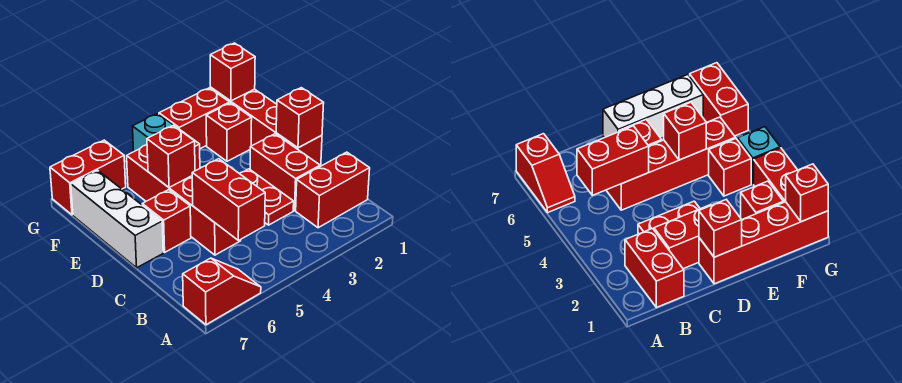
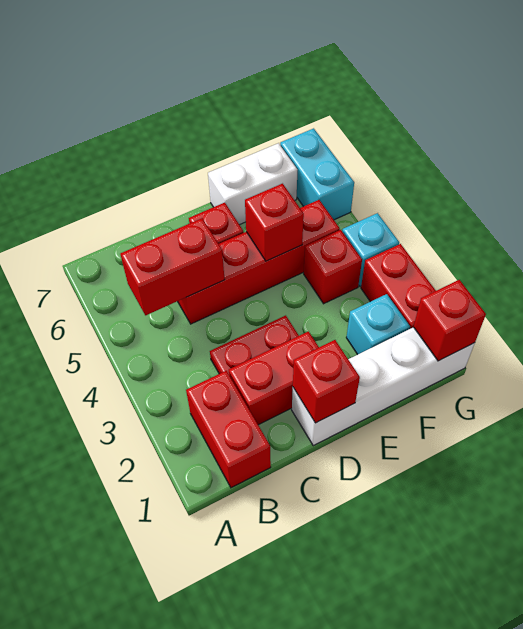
red 1x2 slope [183,258,261,325] -> none
red 1x4 brick [210,87,322,166] -> white 1x4 brick [292,327,475,446]
white 1x3 brick [71,170,163,268] -> white 1x2 brick [208,143,297,225]
red 1x1 brick [206,103,252,161] -> cyan 1x1 brick [346,294,410,355]
red 1x2 brick [50,140,126,215] -> cyan 1x2 brick [280,128,354,220]

